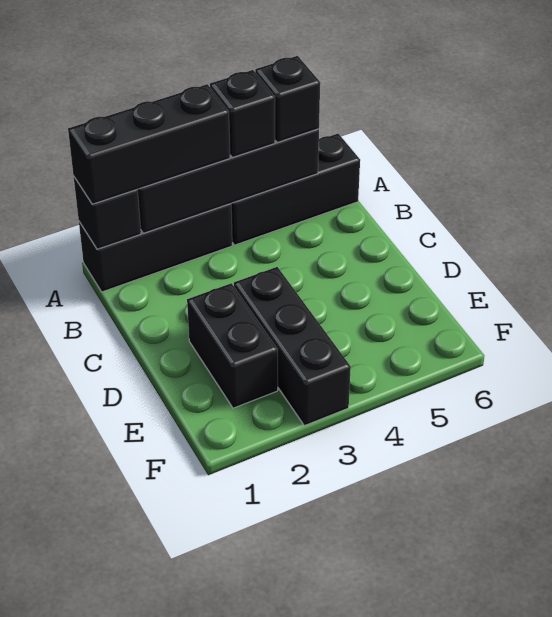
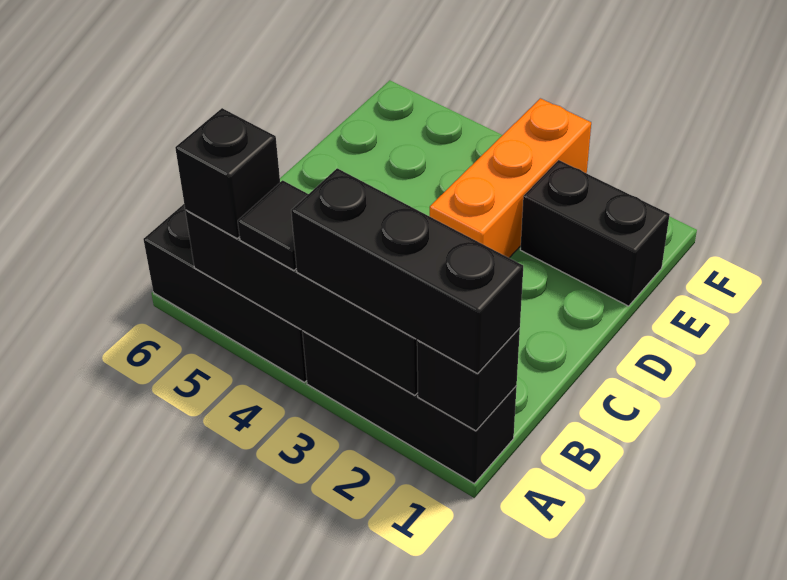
black 1x1 brick [210,70,275,158] -> black 1x1 tile [238,180,308,270]
black 1x2 brick [187,283,278,408] -> black 1x2 brick turned to [520,160,670,306]
black 1x3 brick [234,267,351,426] -> orange 1x3 brick [430,98,591,258]

